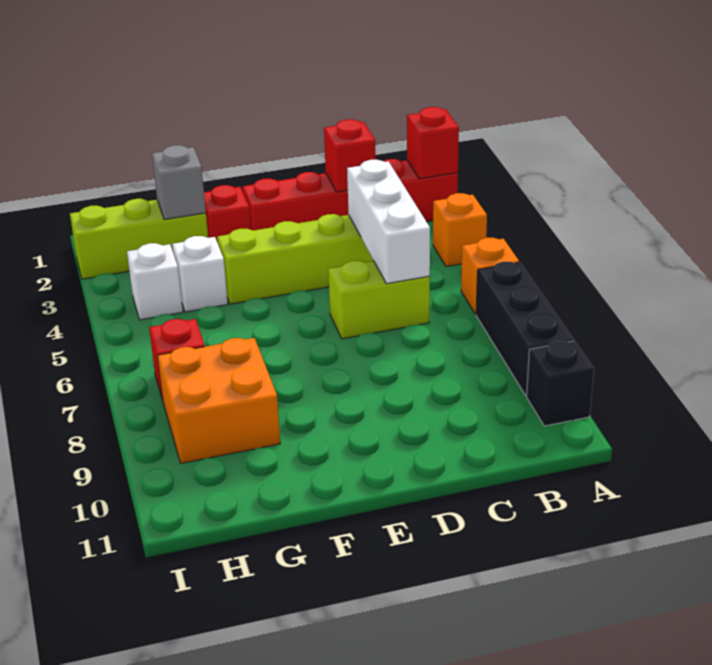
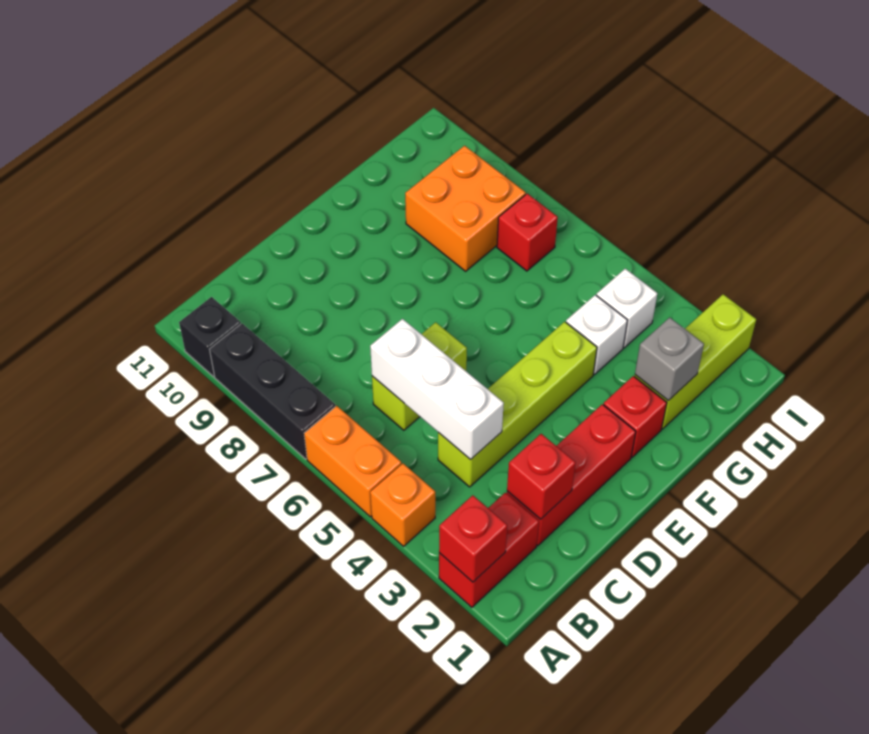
orange 1x1 brick [461,238,519,314] -> orange 1x2 brick [304,406,401,517]

